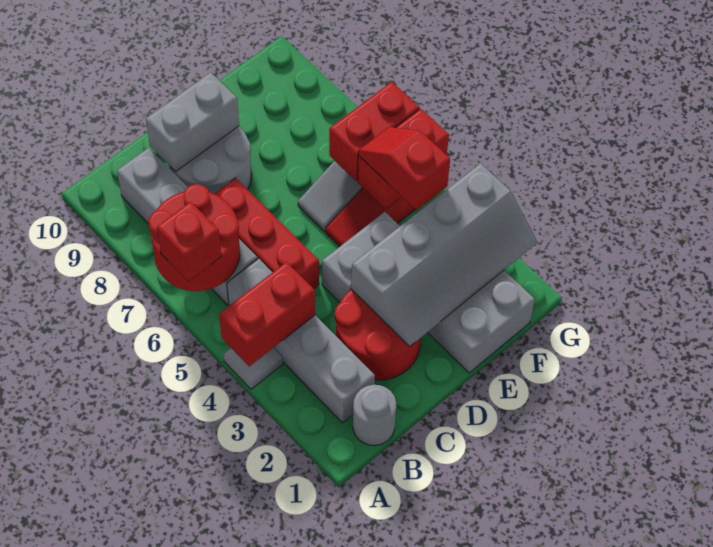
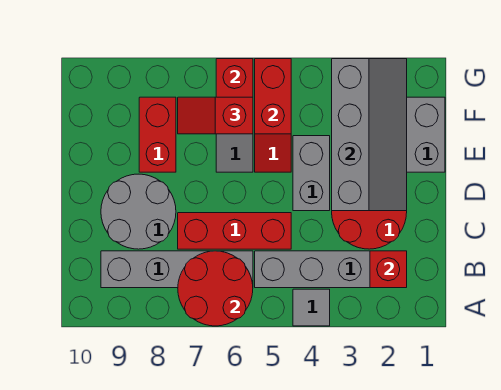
red 1x2 brick [219,262,315,366] -> red 1x2 brick moved to [139,97,176,172]
red 1x1 brick [157,202,221,282] -> red 1x1 brick moved to [370,251,407,288]
grey 1x1 round brick [353,385,396,446] -> none
grey 1x2 brick [146,72,239,172] -> none
red 1x2 slope [358,127,450,210] -> red 1x2 slope moved to [178,97,253,134]

